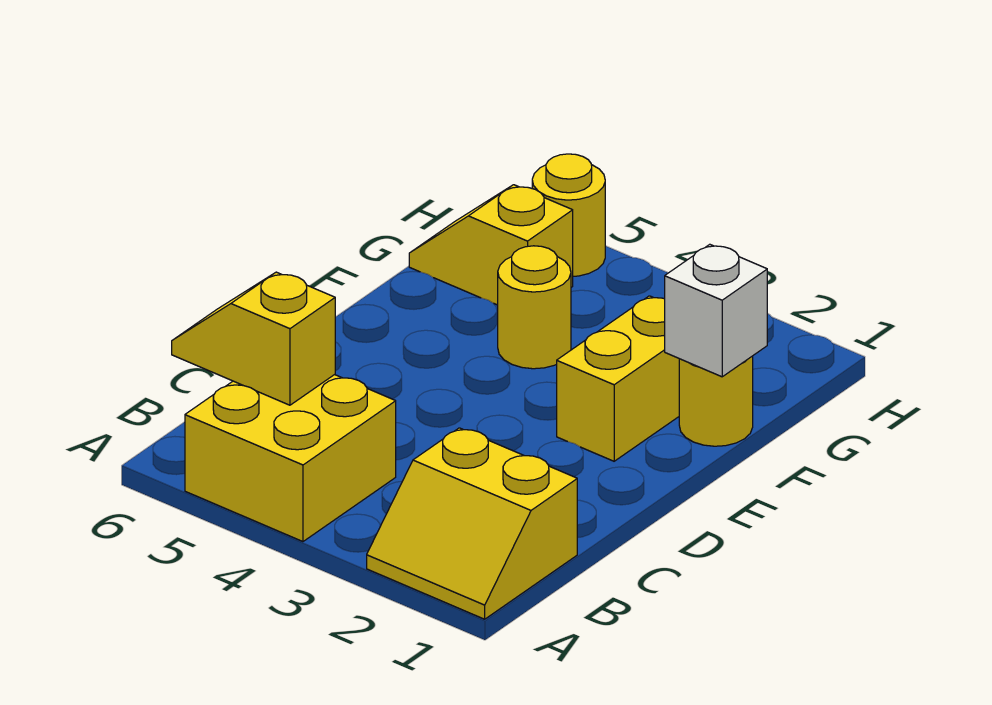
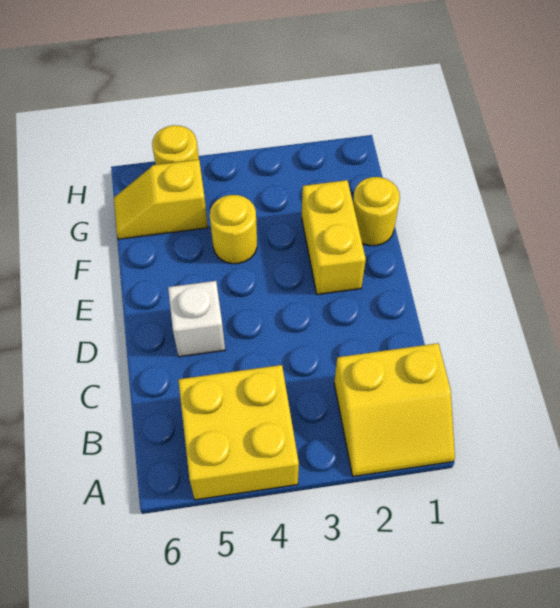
yellow 1x2 slope [172,272,335,405] -> none
white 1x1 brick [665,244,767,377] -> white 1x1 brick moved to [168,281,225,357]

